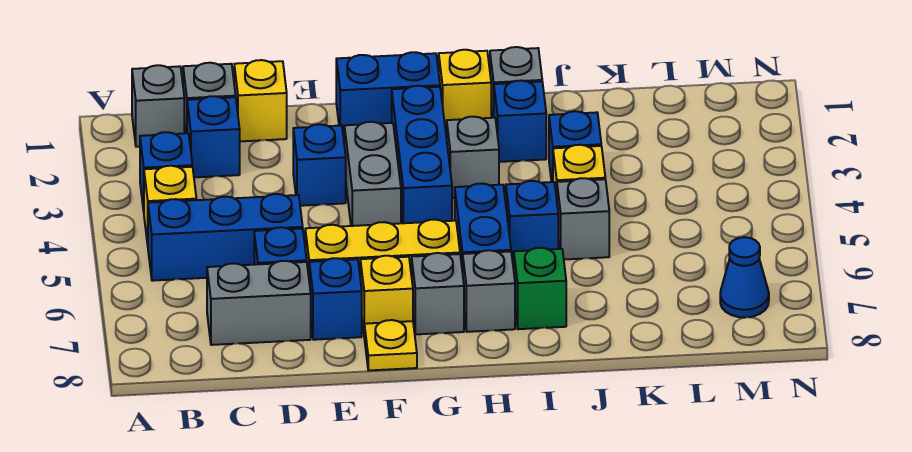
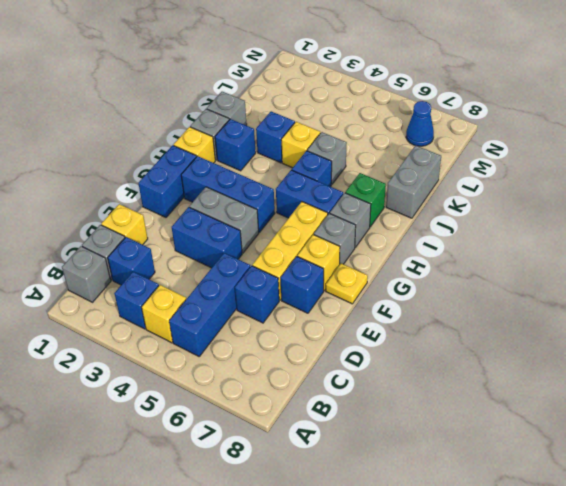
grey 1x2 brick [207,261,311,345] -> grey 1x2 brick moved to [386,145,441,218]
blue 1x1 brick [293,124,346,206] -> blue 1x2 brick [172,207,242,268]
grey 1x1 brick [447,117,499,198] -> grey 1x1 brick moved to [207,92,247,125]

